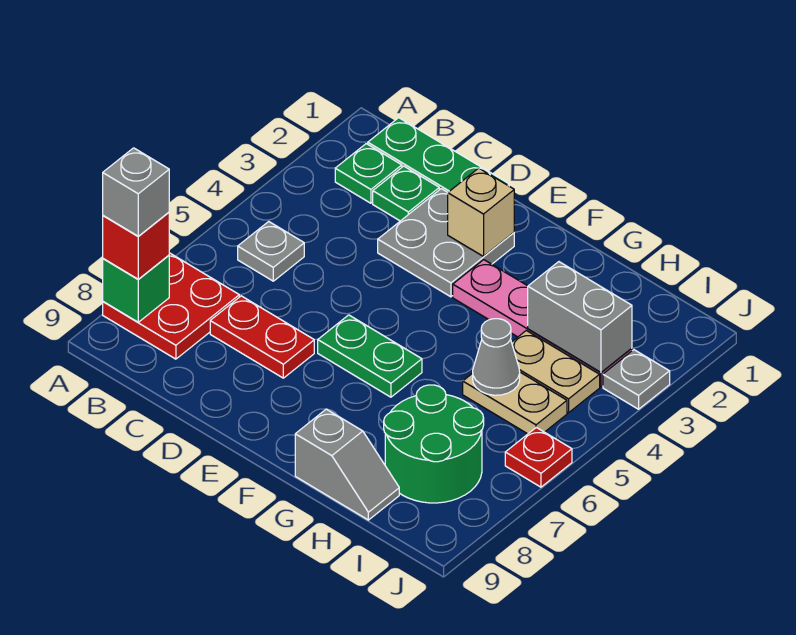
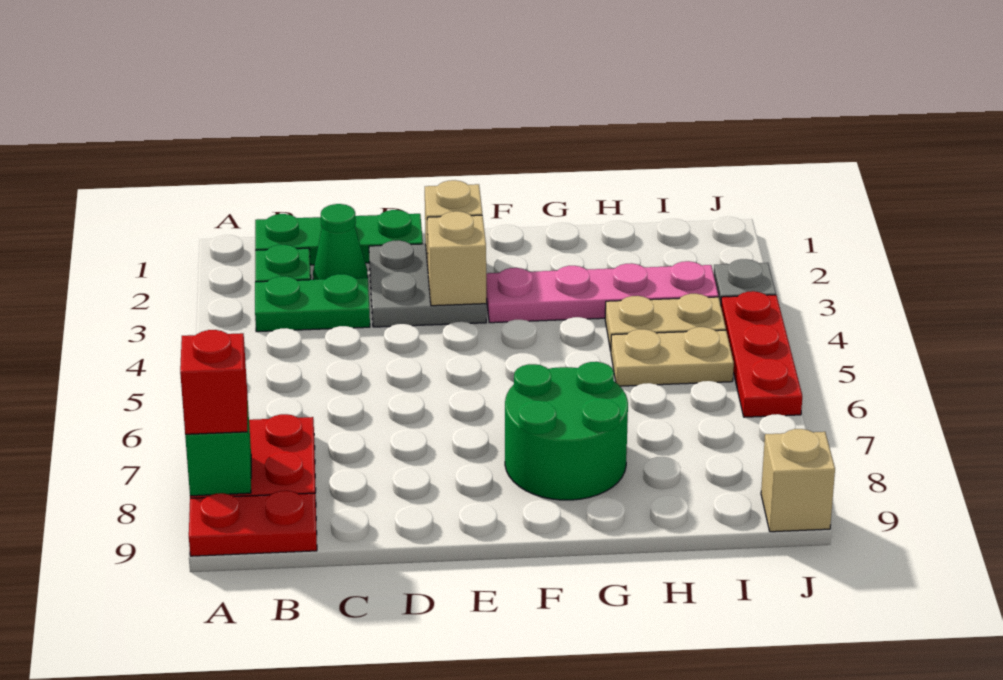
grey 1x1 brick [103,148,169,236] -> none
grey 1x1 plate [238,222,304,281] -> none
green 1x1 plate [373,166,439,221] -> green 1x1 cone [313,204,368,280]
red 1x2 plate [210,296,314,378] -> red 1x2 plate moved to [189,491,317,556]
none -> tan 1x1 brick [427,211,486,306]
green 1x2 plate [318,315,422,397] -> green 1x2 plate moved to [255,274,370,332]
grey 1x2 slope [295,409,399,520] -> none
grey 1x2 brick [528,262,632,372] -> none
grey 1x1 cone [473,319,520,395] -> none
green 2x2 round brick [384,385,484,503] -> green 2x2 round brick moved to [505,362,628,500]
red 1x1 plate [505,427,572,487] -> red 1x3 plate [721,291,802,417]
none -> tan 1x1 brick [761,429,835,532]

